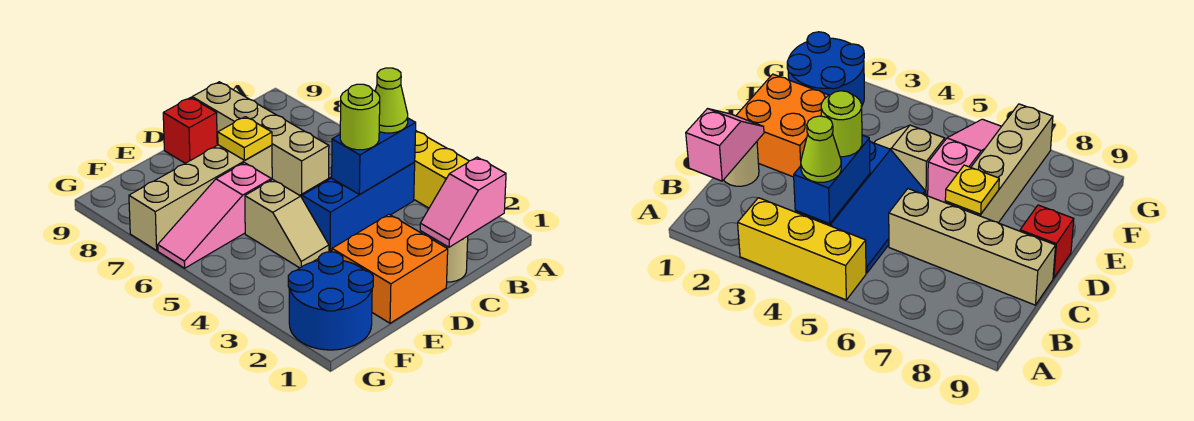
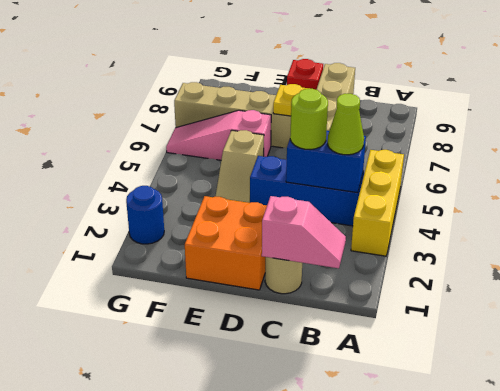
pink 1x2 slope [420,157,506,247] -> pink 1x2 slope turned to [262,196,346,268]
blue 2x2 round brick [288,252,373,350] -> blue 1x1 round brick [126,186,164,244]

